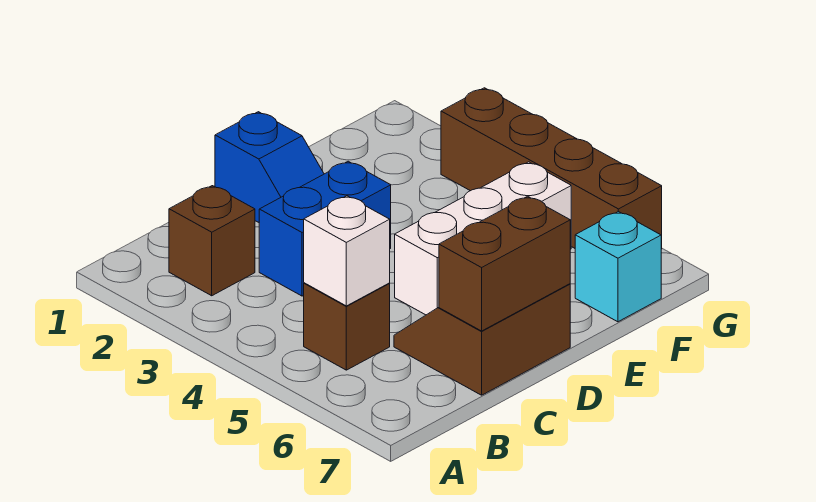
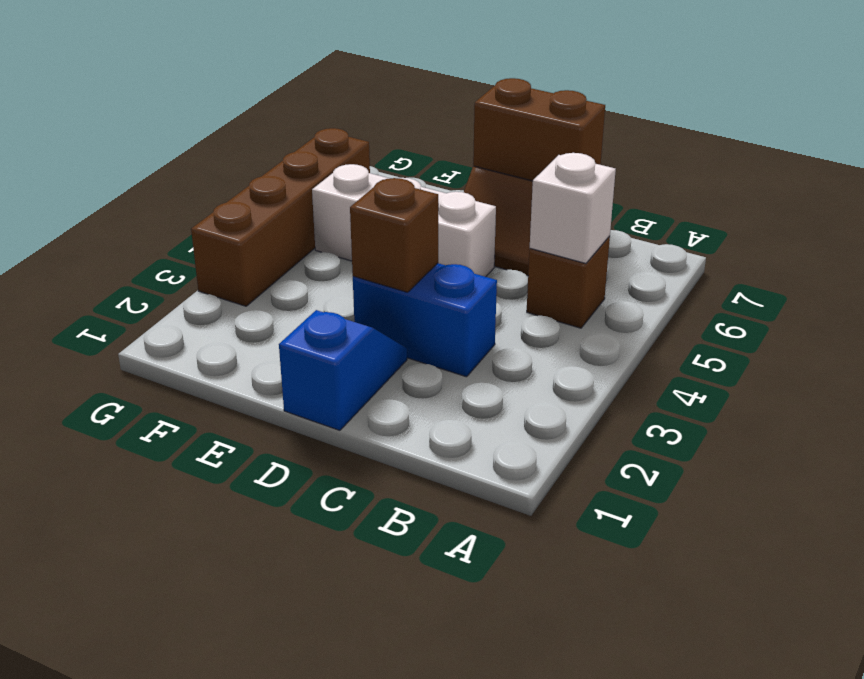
brown 1x1 brick [169,186,255,296] -> brown 1x1 brick moved to [350,178,439,292]
cyan 1x1 brick [575,211,661,322] -> none

